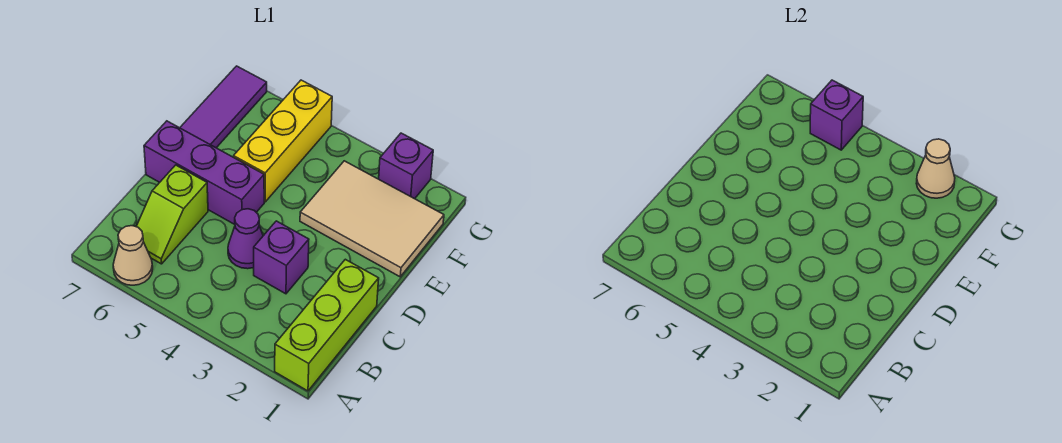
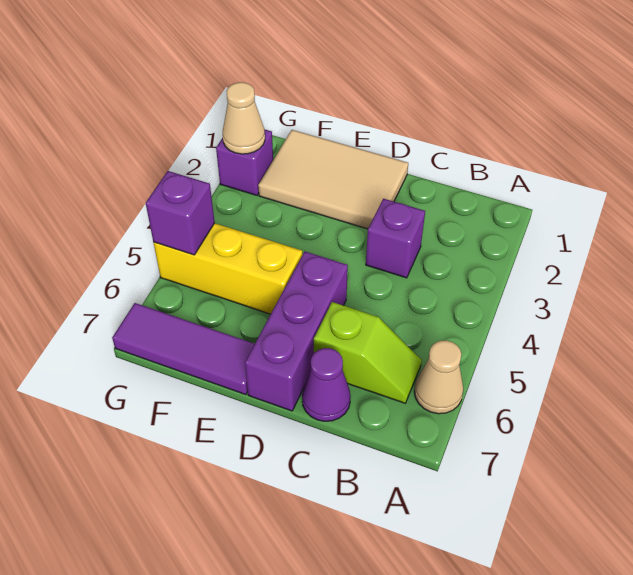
lime 1x3 brick [275,259,379,391] -> none
purple 1x1 cone [228,209,263,269] -> purple 1x1 cone moved to [302,348,350,421]
tan 2x3 tile [300,161,444,277] -> tan 2x3 tile turned to [258,130,408,229]

